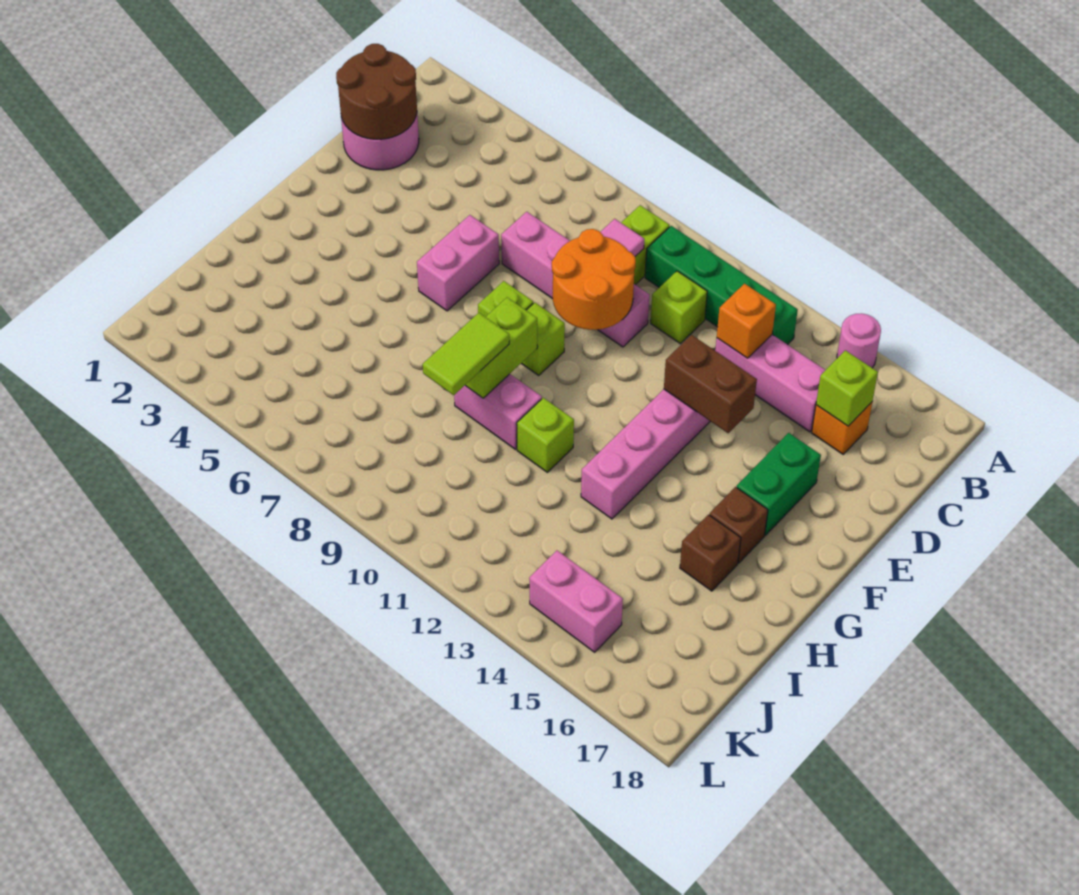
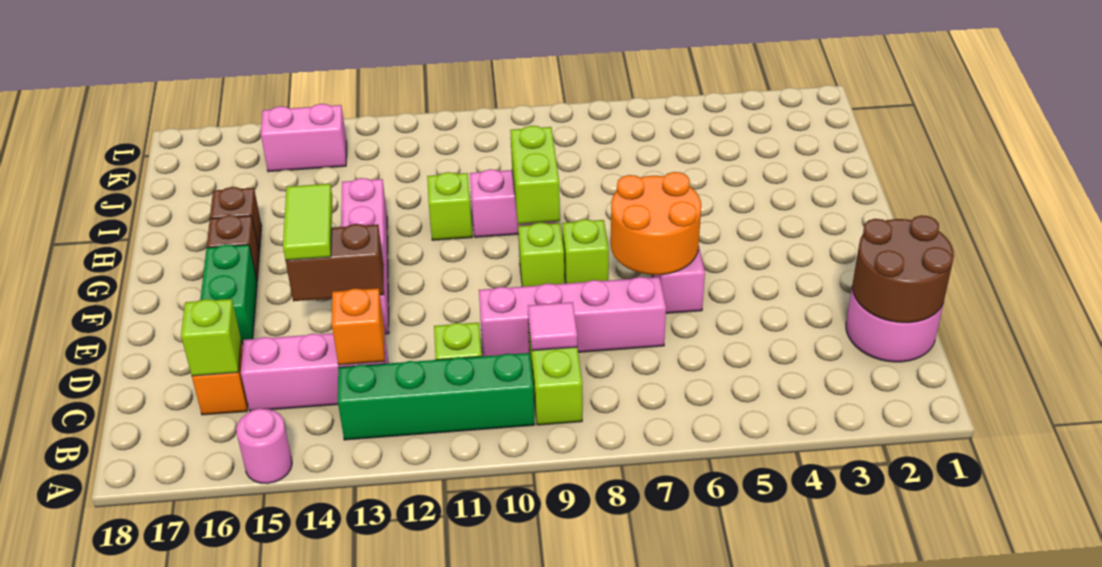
orange 2x2 round brick [552,229,636,330] -> orange 2x2 round brick moved to [611,172,701,275]
lime 1x2 tile [423,313,509,395] -> lime 1x2 tile moved to [283,184,332,260]

